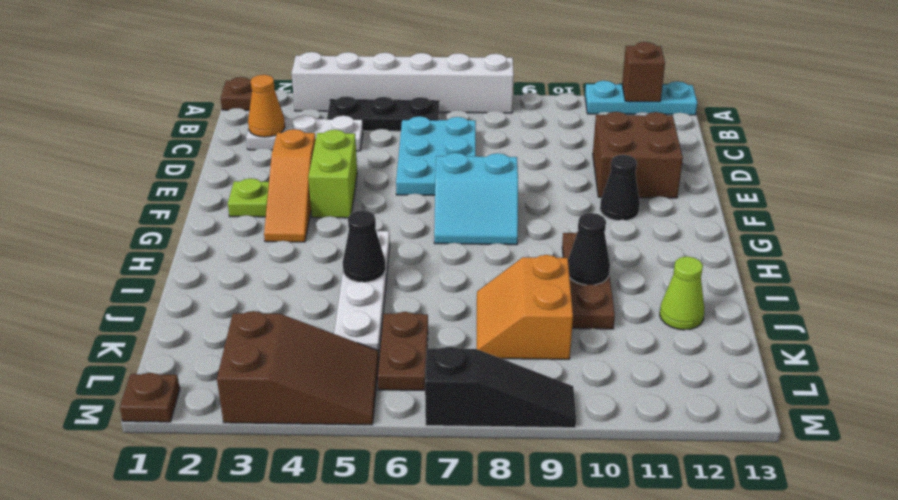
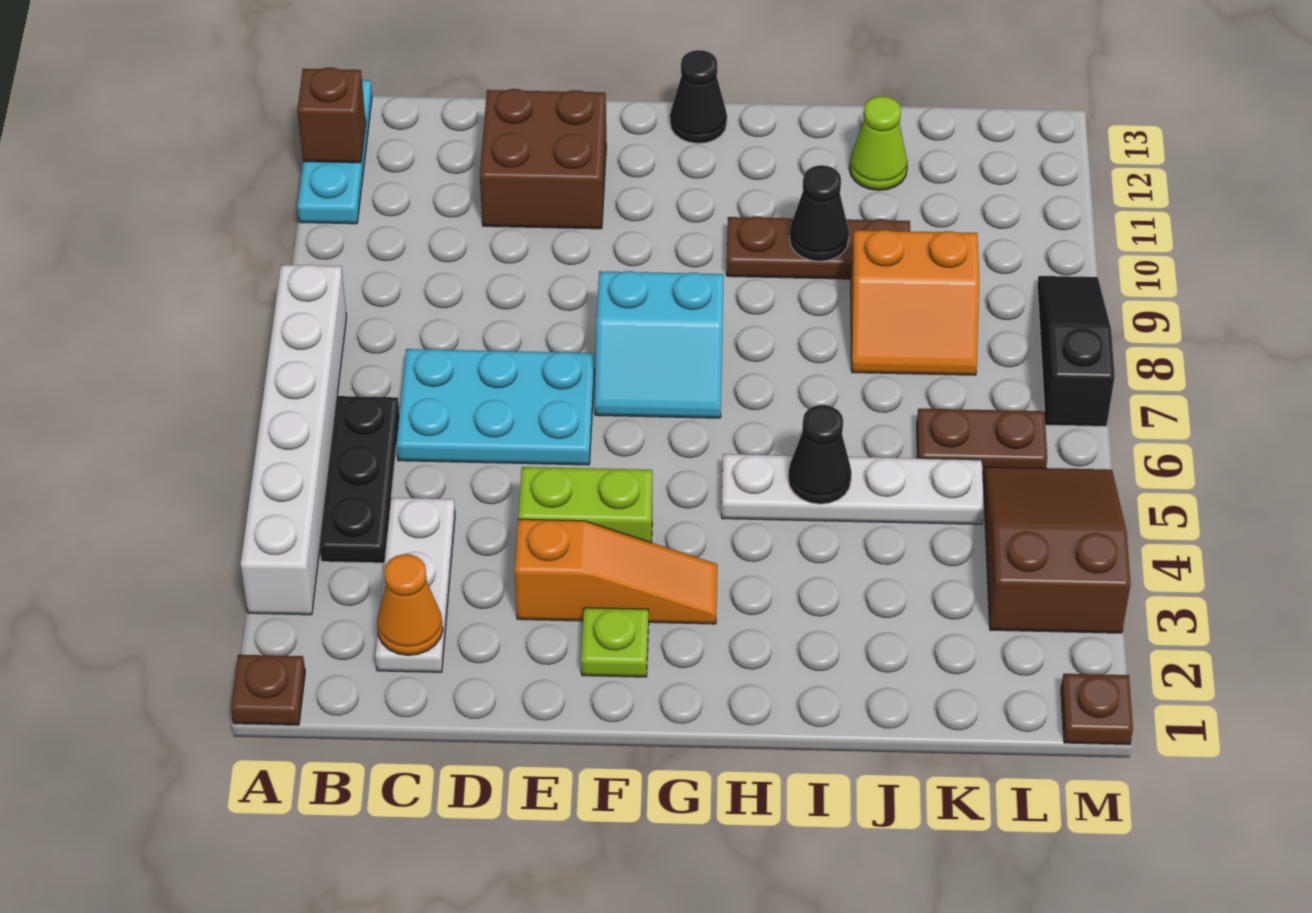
cyan 2x2 slope [434,153,518,245] -> cyan 2x2 slope turned to [595,271,724,418]
black 1x1 cone [600,155,640,221] -> black 1x1 cone moved to [670,50,727,144]

